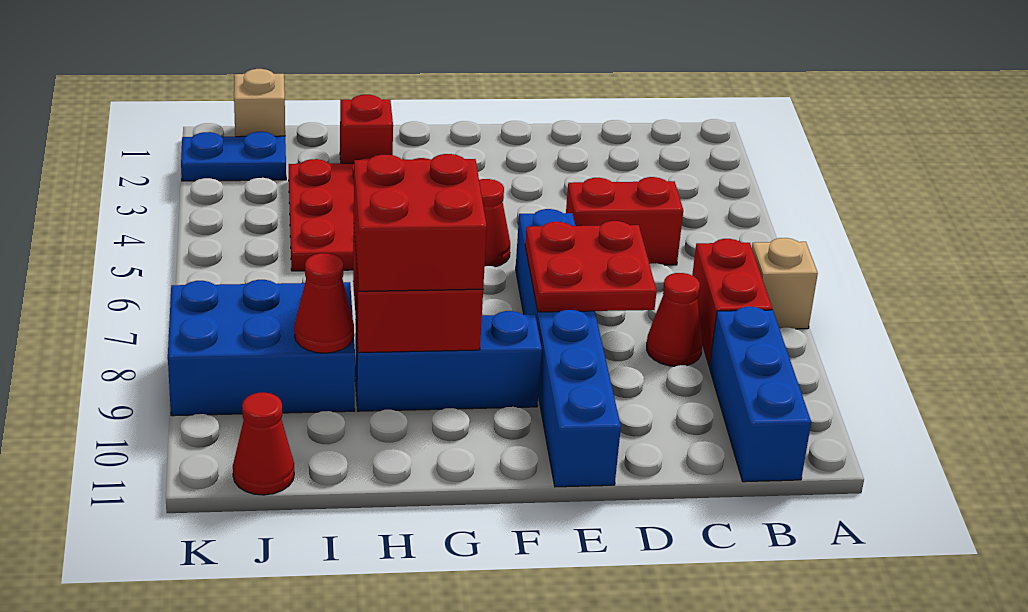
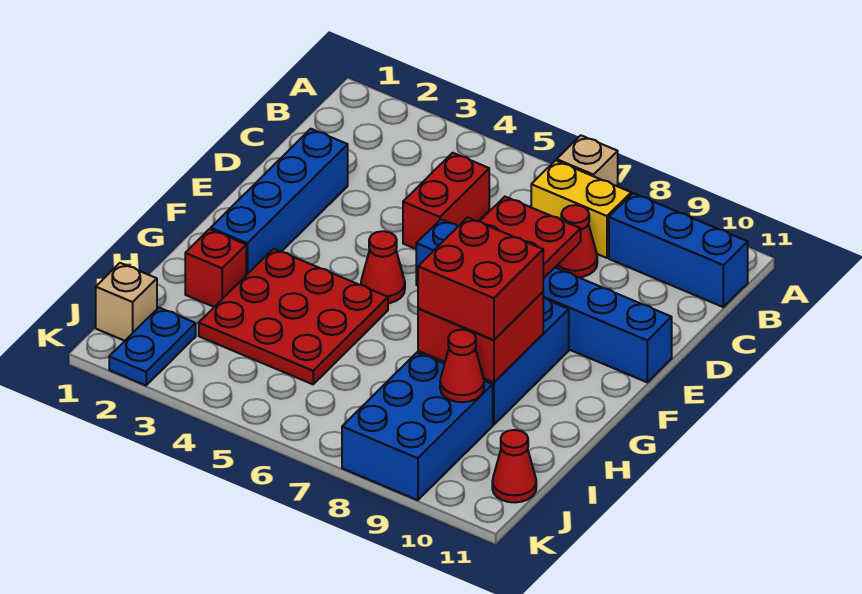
red 1x2 brick [692,239,772,366] -> yellow 1x2 brick [531,160,631,258]
none -> blue 1x4 brick [211,129,348,275]

